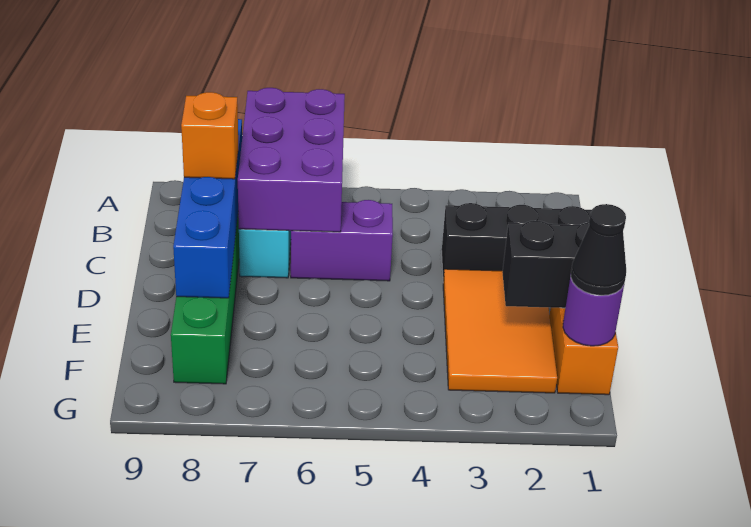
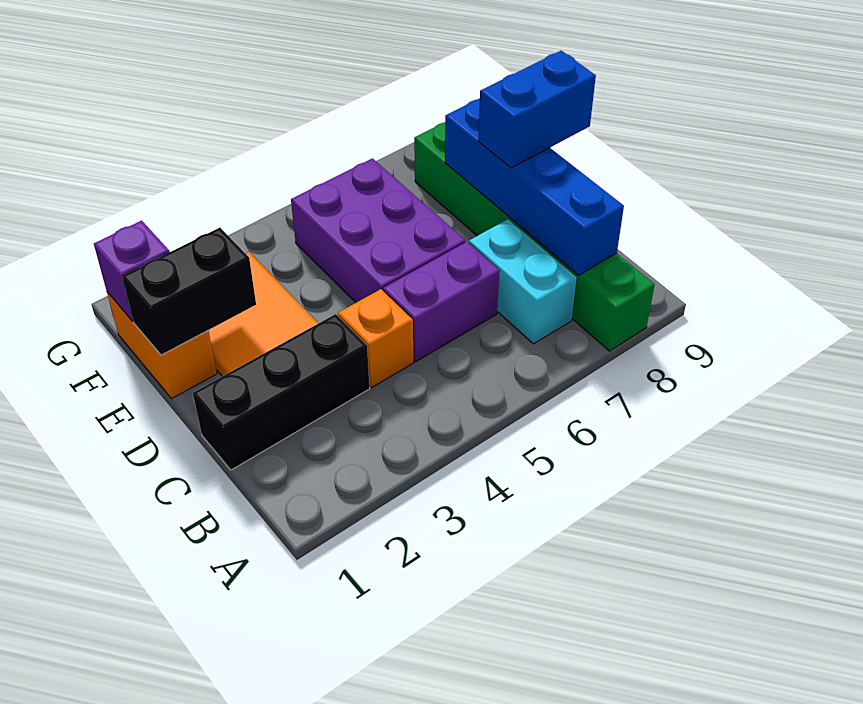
purple 2x3 brick [238,88,345,232] -> purple 2x3 brick moved to [291,158,465,302]
orange 1x1 brick [181,92,238,179] -> orange 1x1 brick moved to [338,289,414,387]
none -> blue 1x2 brick [478,51,596,168]
purple 1x1 round brick [563,276,624,346] -> purple 1x1 brick [94,221,169,321]
black 1x1 cone [571,204,626,295] -> none

